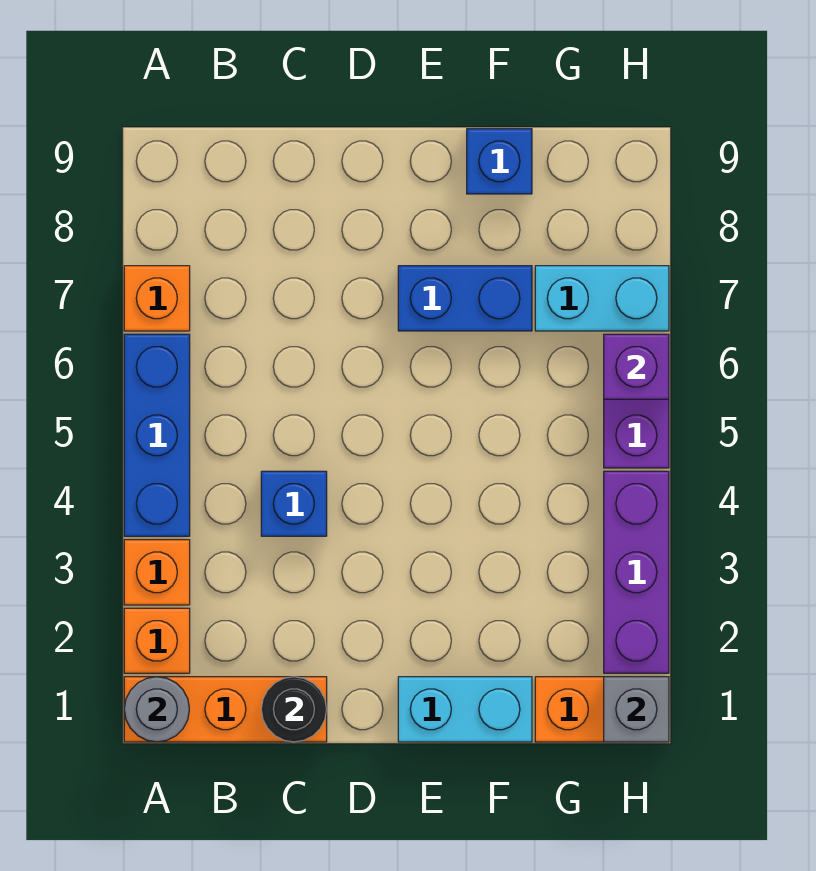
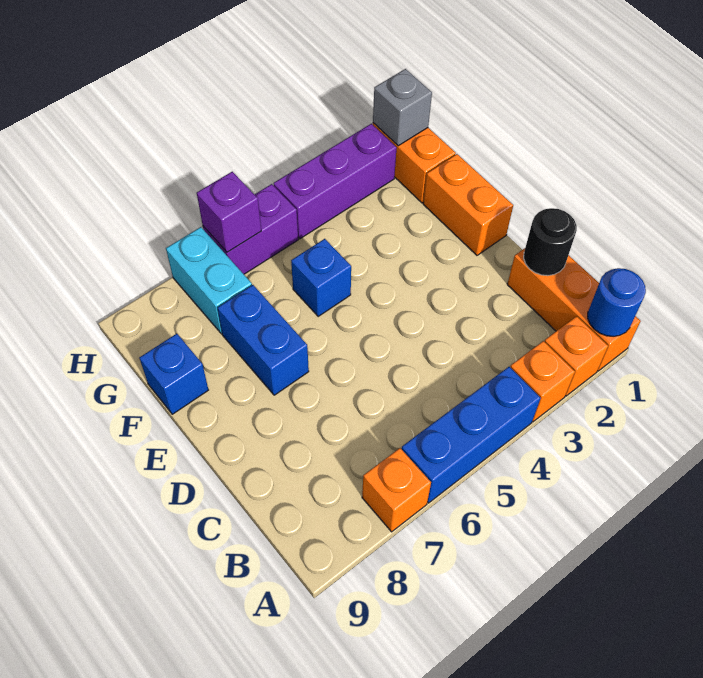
grey 1x1 round brick [124,677,189,742] -> blue 1x1 round brick [588,268,646,337]
blue 1x1 brick [261,471,327,536] -> blue 1x1 brick moved to [291,239,351,316]
cyan 1x2 brick [398,677,532,742] -> orange 1x2 brick [423,154,513,255]

